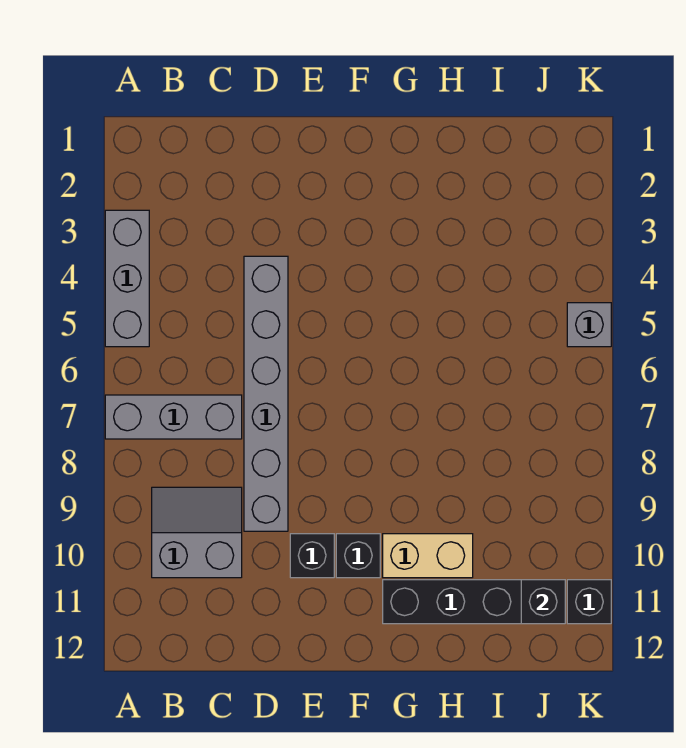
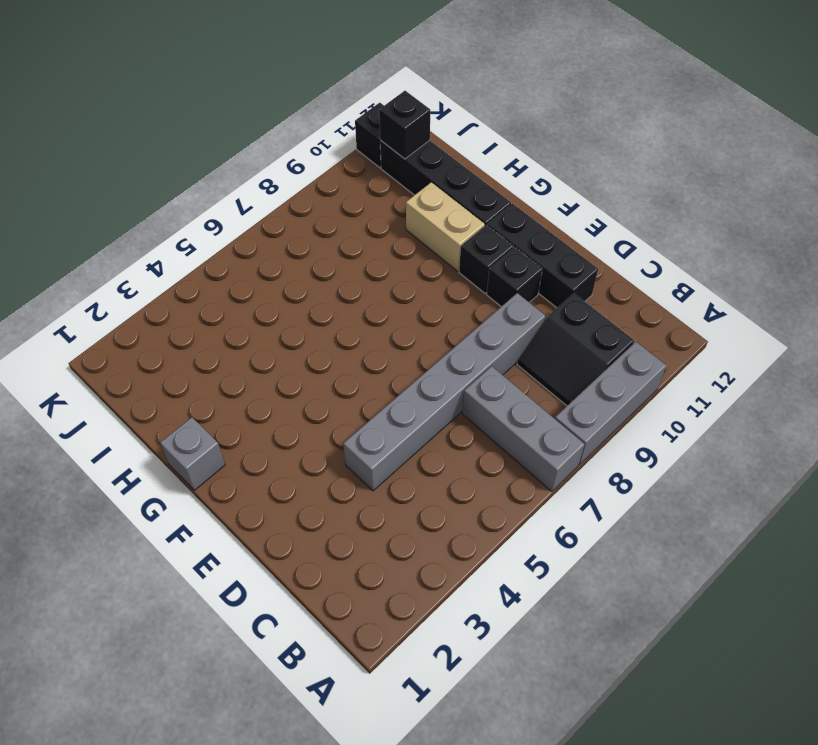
grey 1x3 brick [105,210,149,347] -> grey 1x3 brick moved to [555,342,666,465]
grey 2x2 slope [152,487,242,578] -> black 2x2 slope [517,293,634,406]
none -> black 1x3 brick [487,204,598,308]
grey 1x1 brick [567,303,611,347] -> grey 1x1 brick moved to [160,417,225,490]

